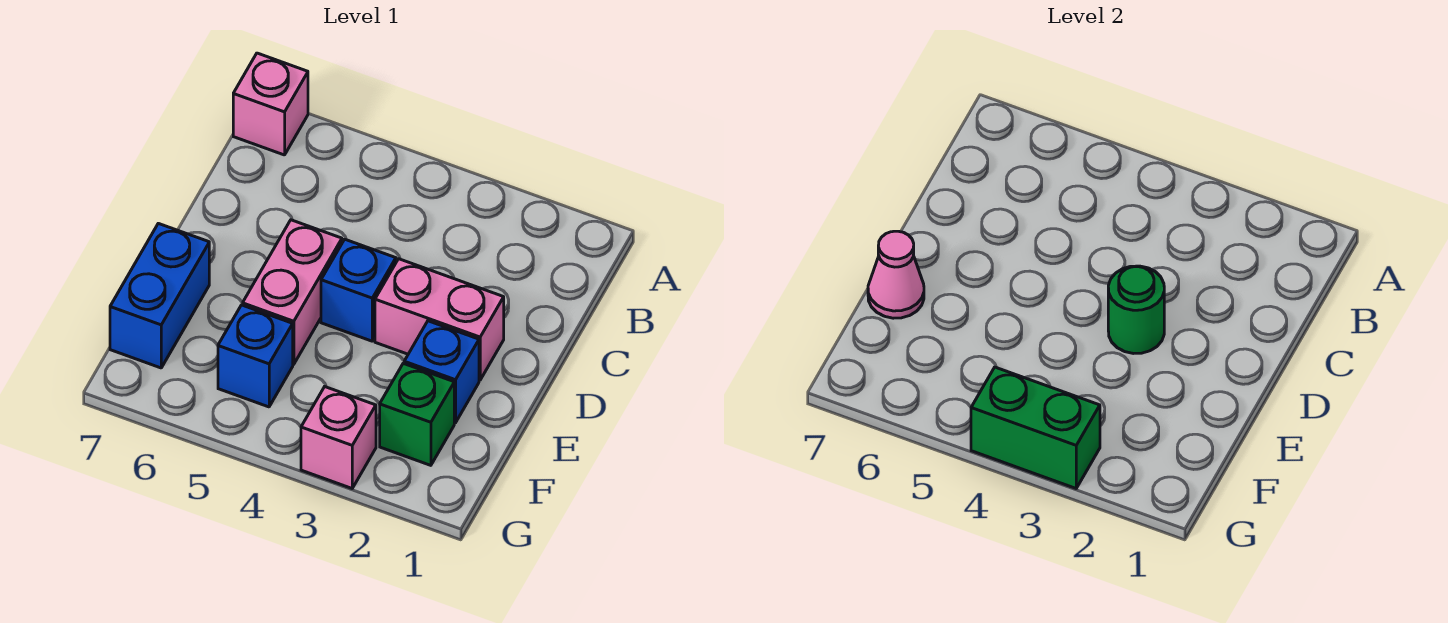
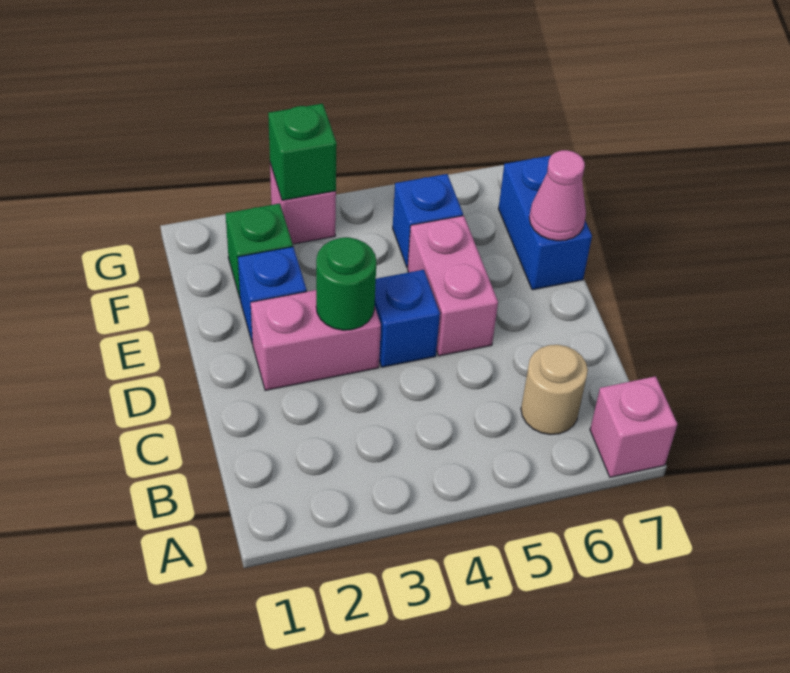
none -> tan 1x1 round brick [521,345,588,435]
green 1x2 brick [971,367,1100,488] -> green 1x1 brick [268,104,337,200]

